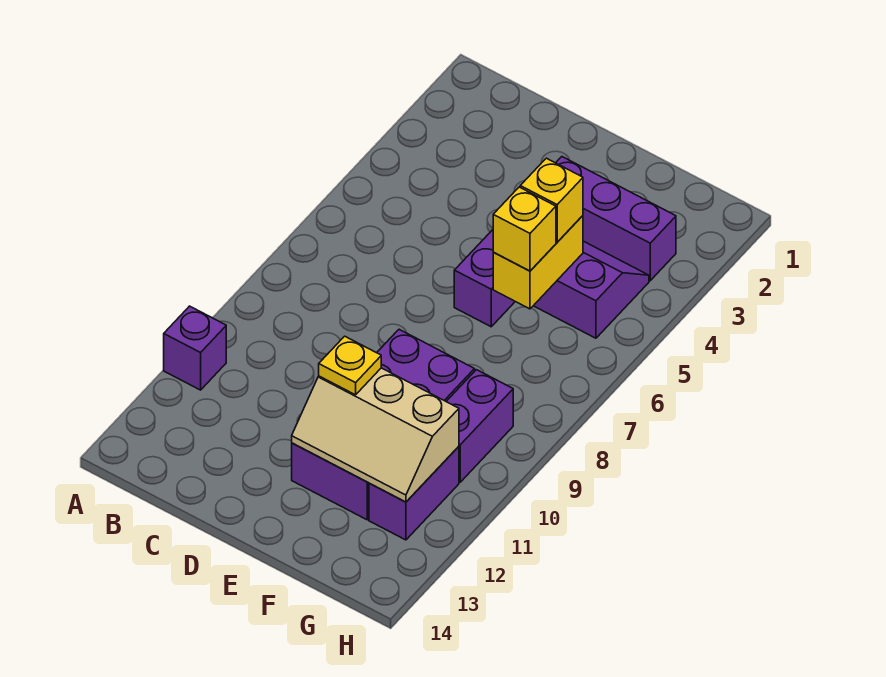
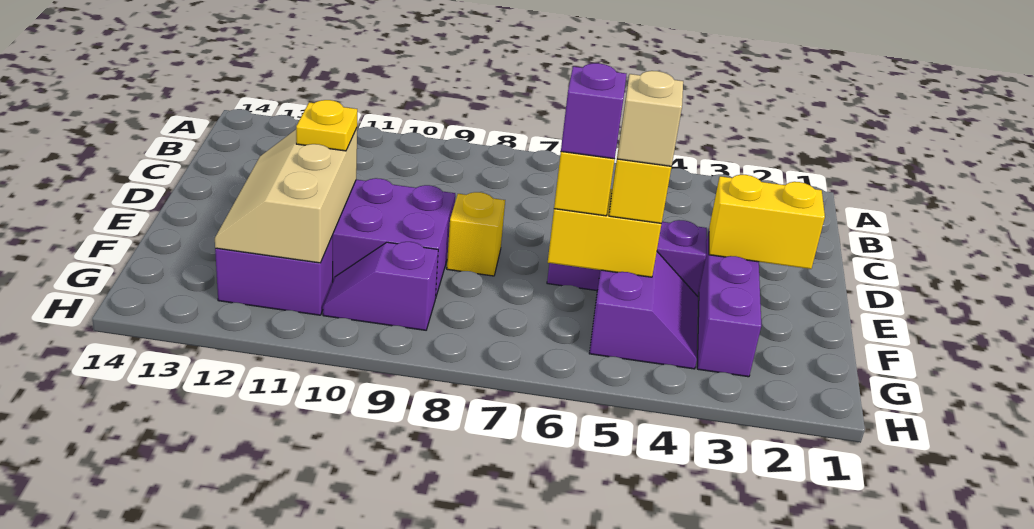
purple 1x1 brick [164,306,226,390] -> purple 1x1 brick moved to [561,63,626,159]
none -> yellow 1x2 brick [709,175,825,269]
none -> yellow 1x1 brick [447,192,505,276]
none -> tan 1x1 brick [617,71,683,166]
purple 1x2 brick [446,370,513,482] -> purple 1x2 slope [323,242,438,330]

